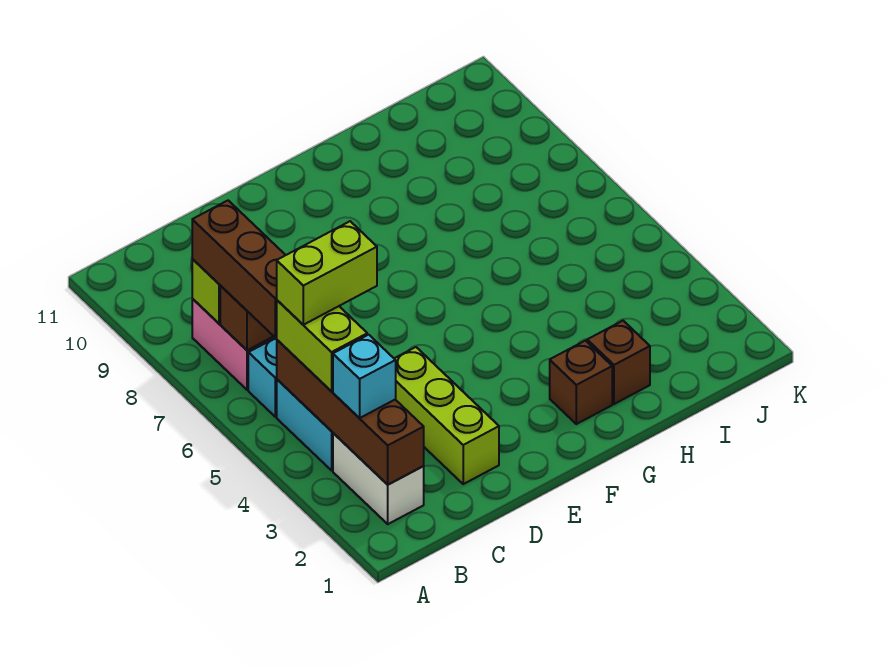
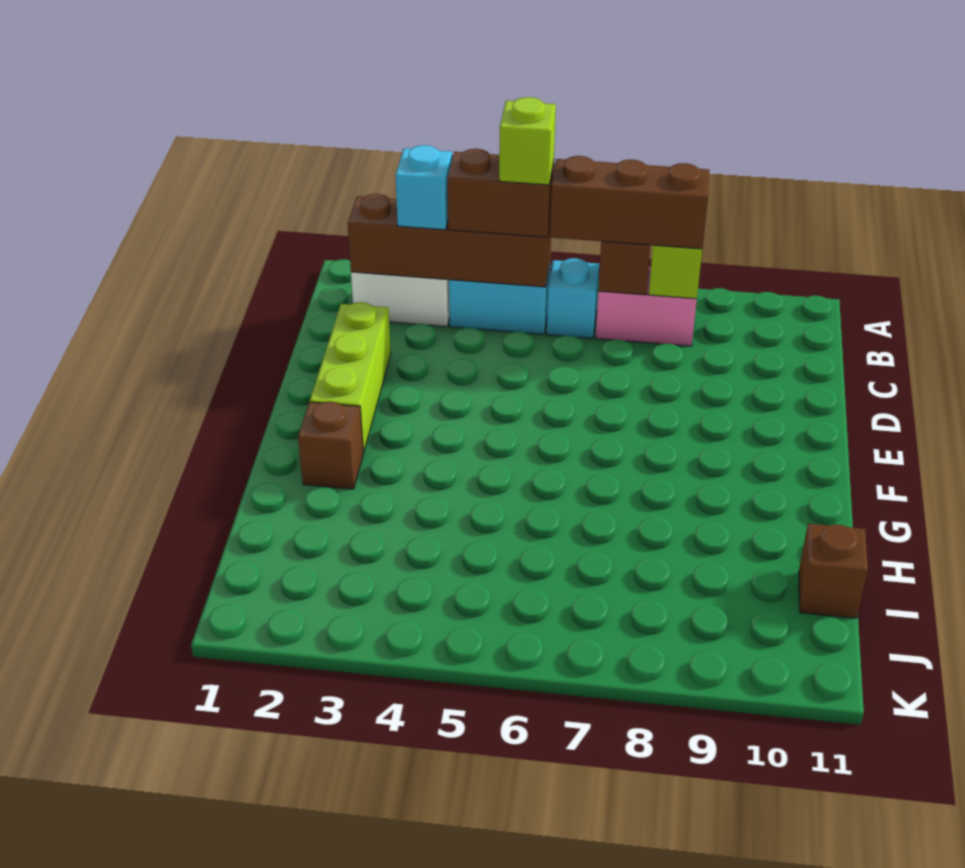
lime 1x2 brick [277,300,367,391] -> brown 1x2 brick [447,149,554,237]
lime 1x2 brick [277,221,377,325] -> lime 1x1 brick [499,97,556,185]
lime 1x3 brick [394,347,499,484] -> lime 1x3 brick turned to [310,302,391,453]
brown 1x1 brick [587,321,650,404] -> brown 1x1 brick moved to [799,524,868,618]

